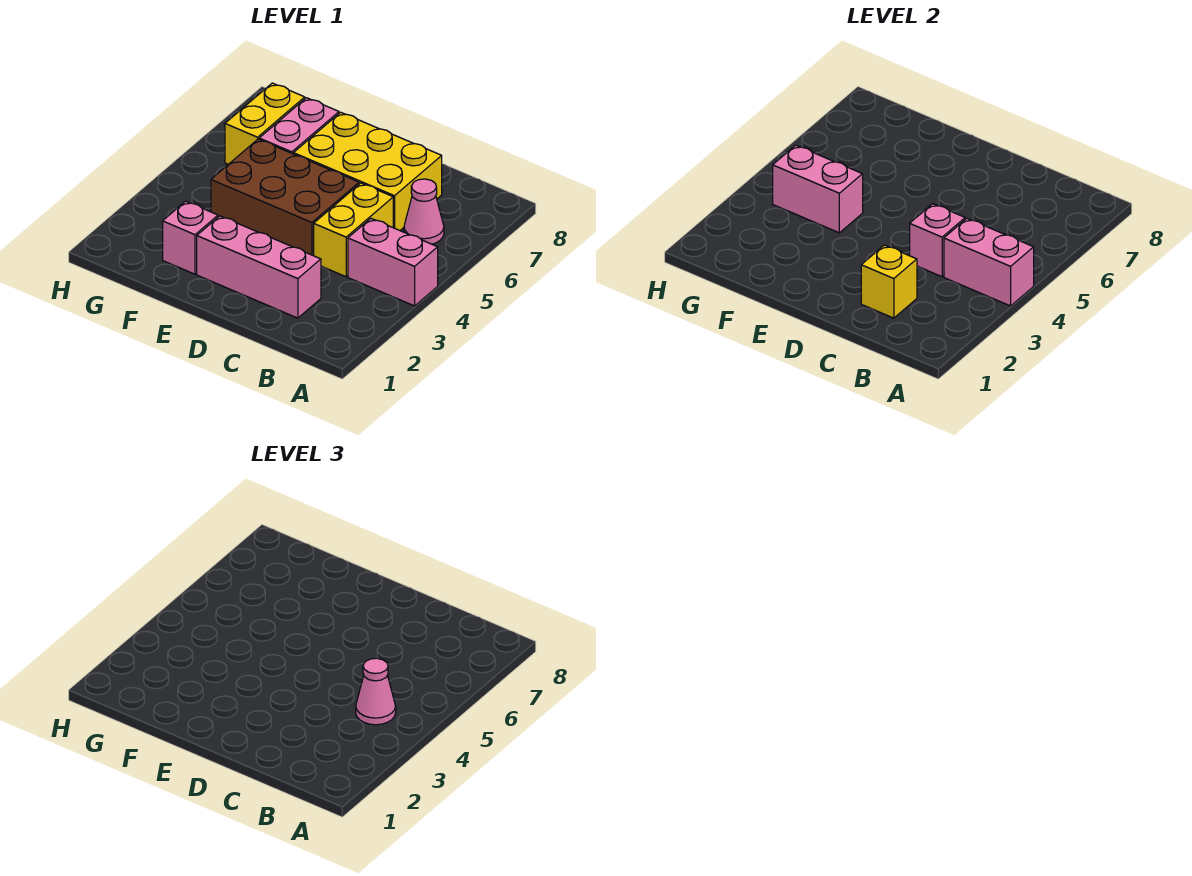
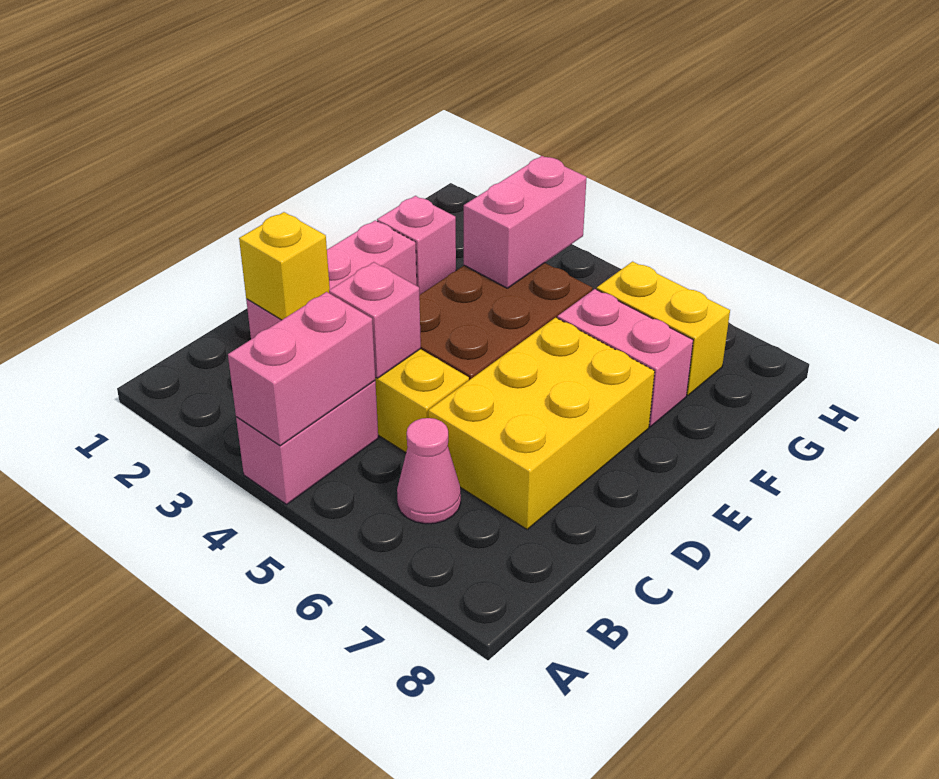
pink 1x1 cone [356,658,396,725] -> none

